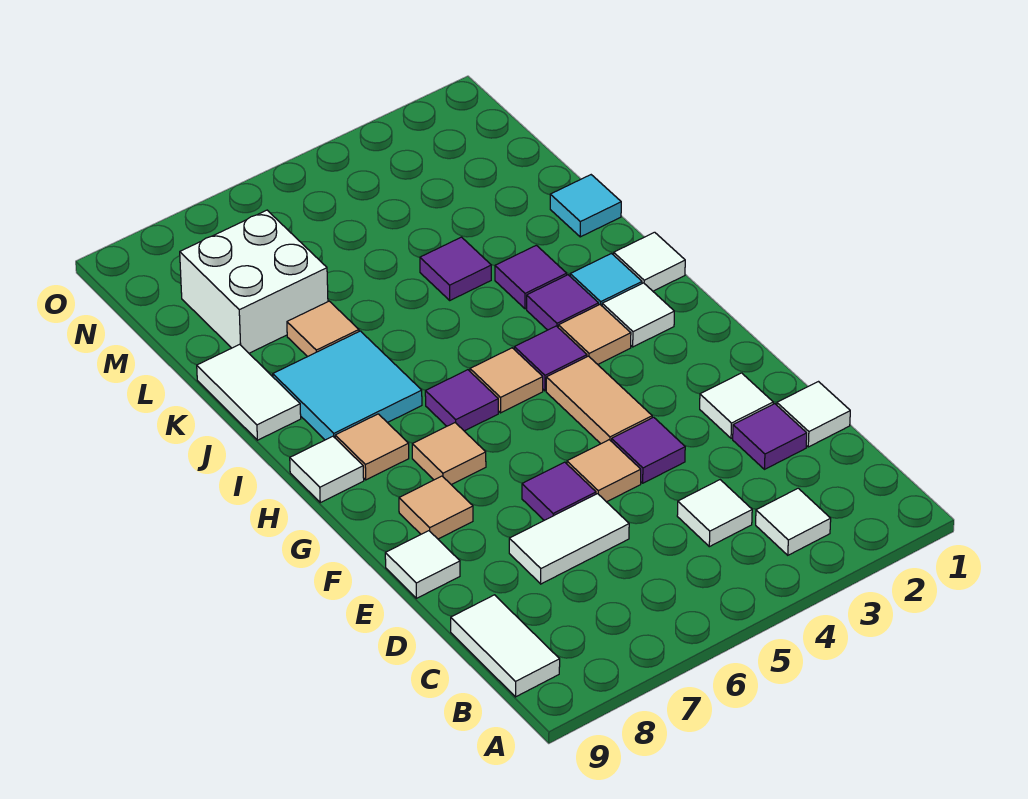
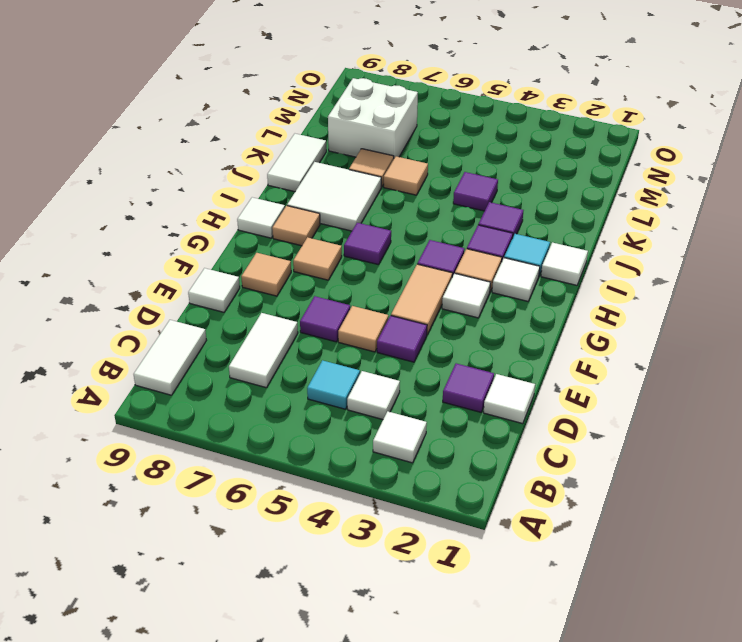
white 1x2 tile [509,494,629,584] -> white 1x2 tile turned to [229,313,298,388]
white 1x1 tile [700,373,773,438] -> white 1x1 tile moved to [442,273,491,318]
tan 1x1 tile [470,348,543,413] -> tan 1x1 tile moved to [384,156,428,195]
cyan 2x2 tile [273,331,422,440] -> white 2x2 tile [287,162,381,231]
cyan 1x1 tile [550,175,621,237] -> cyan 1x1 tile moved to [307,360,360,409]

